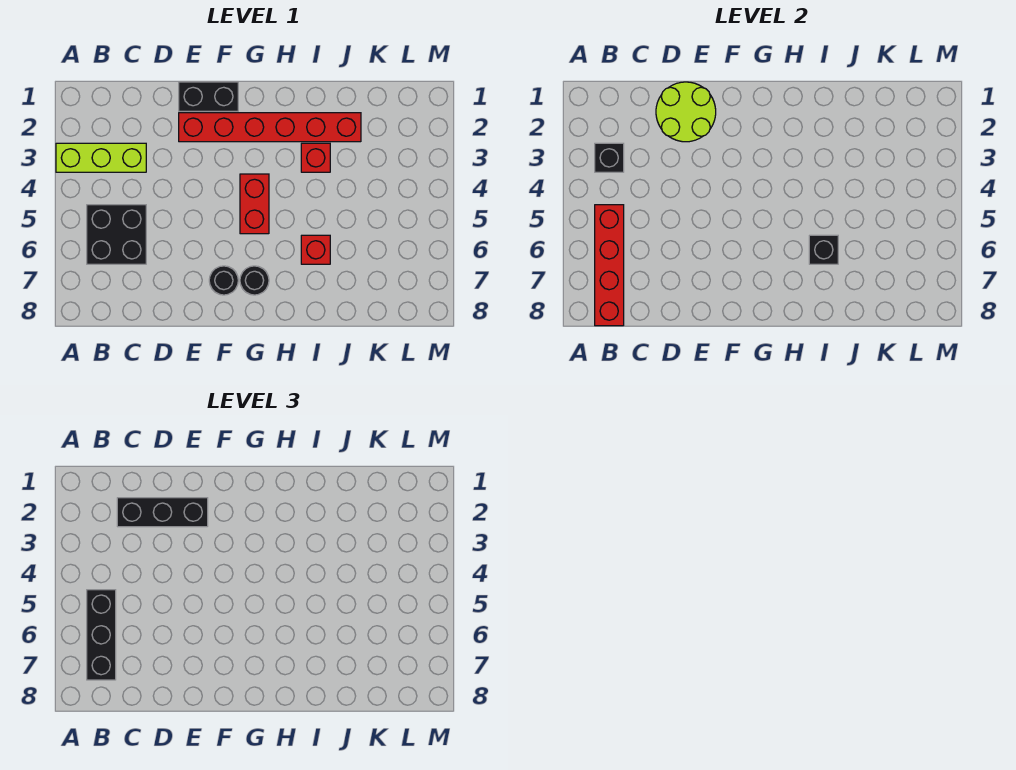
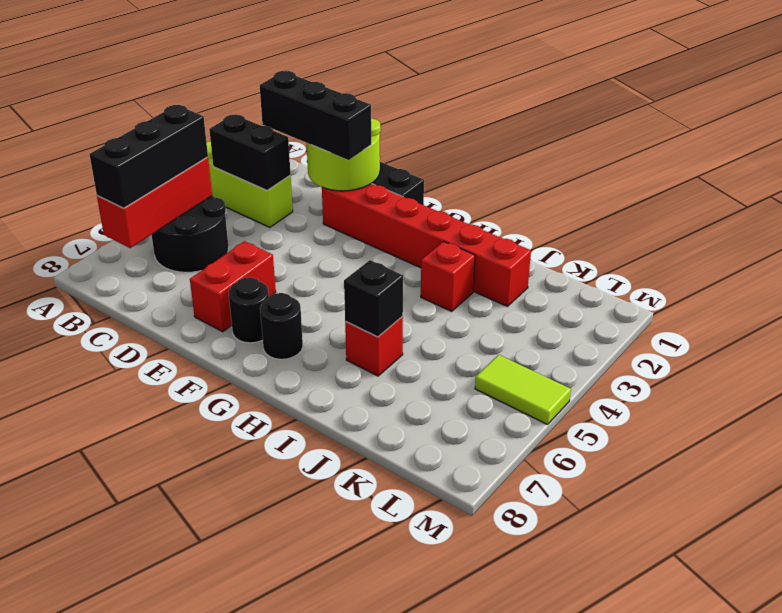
black 1x1 brick [595,143,624,172] -> black 1x2 brick [209,114,291,190]
black 2x2 brick [87,205,146,264] -> black 2x2 round brick [152,196,229,272]
red 1x4 brick [595,205,624,326] -> red 1x3 brick [97,157,212,248]
red 1x2 brick [240,174,269,234] -> red 1x2 brick moved to [190,241,276,332]
none -> lime 1x2 tile [475,355,571,424]

